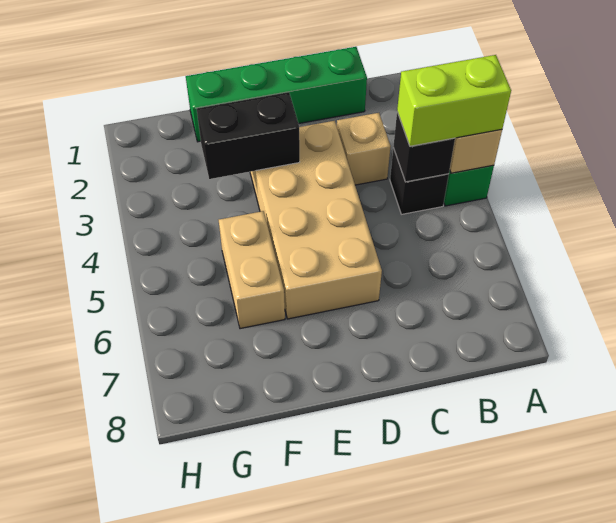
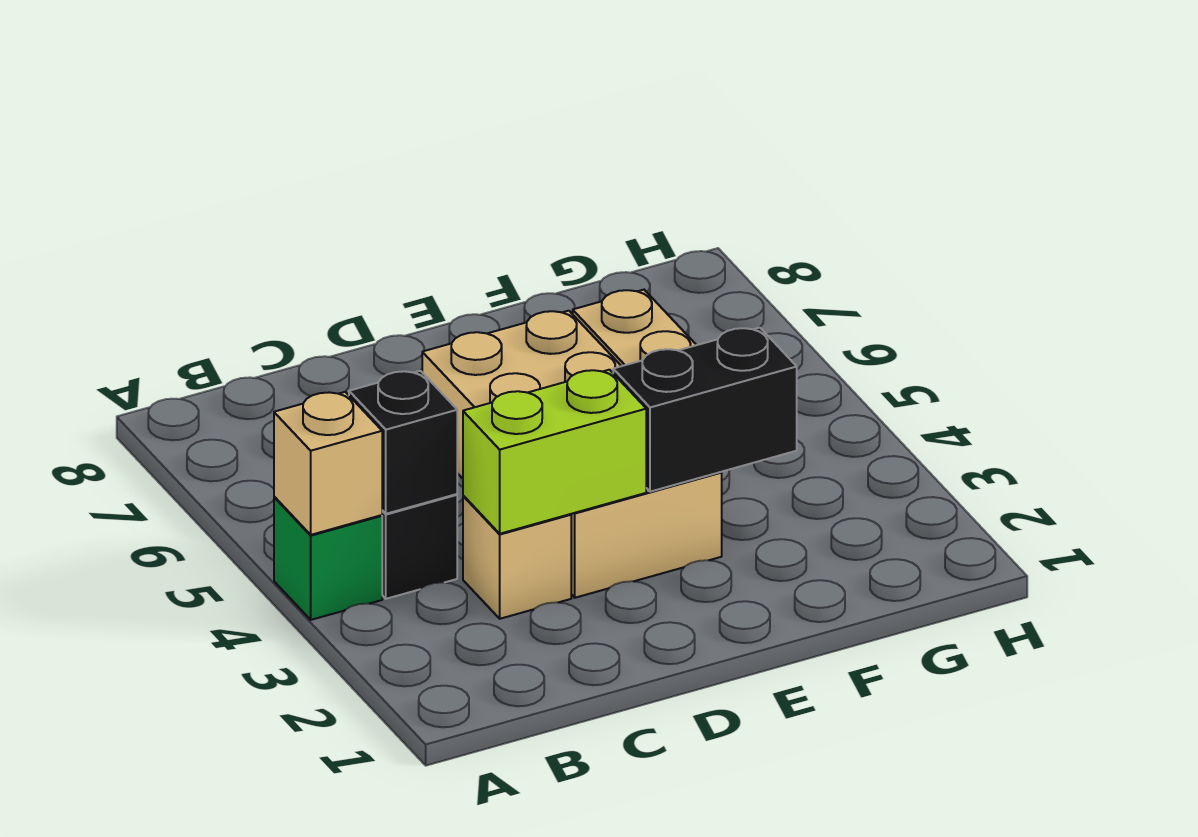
lime 1x2 brick [397,55,511,146] -> lime 1x2 brick moved to [463,370,646,534]
green 1x4 brick [186,47,367,142] -> none

